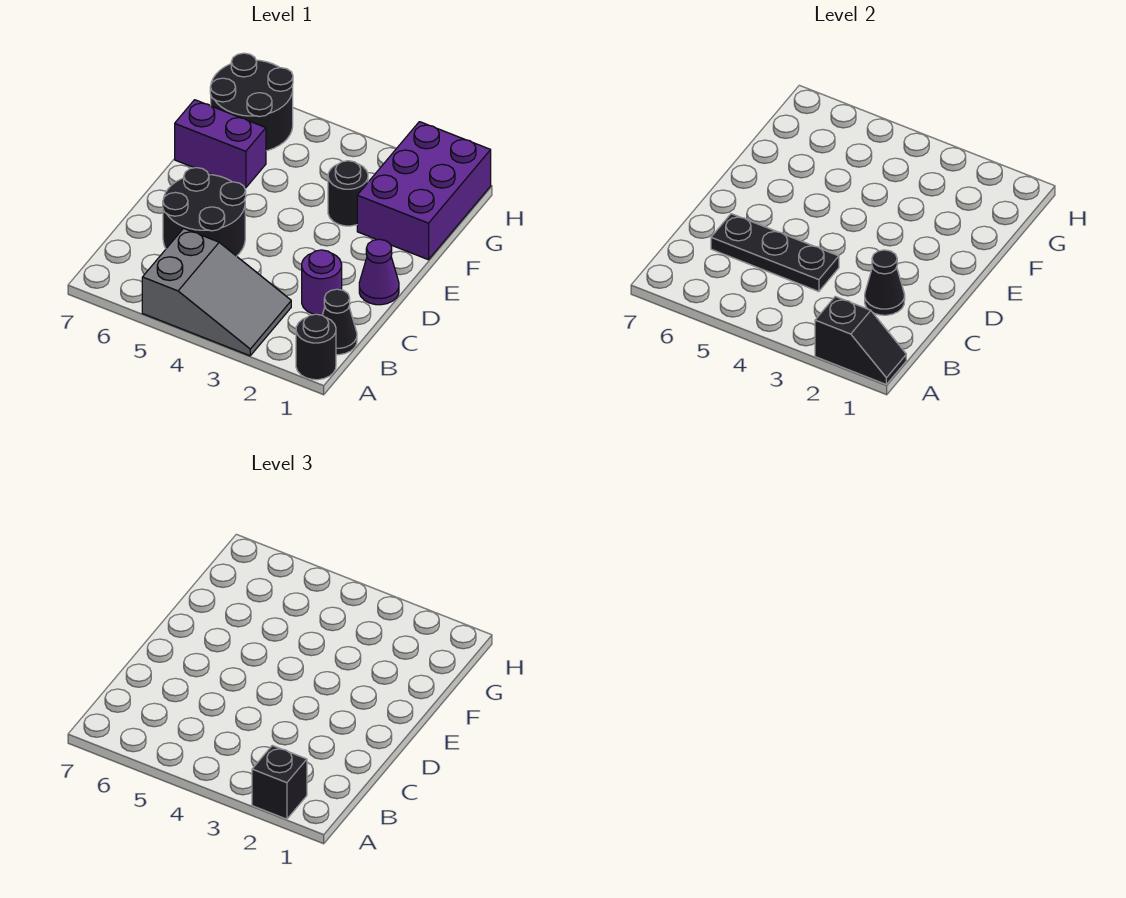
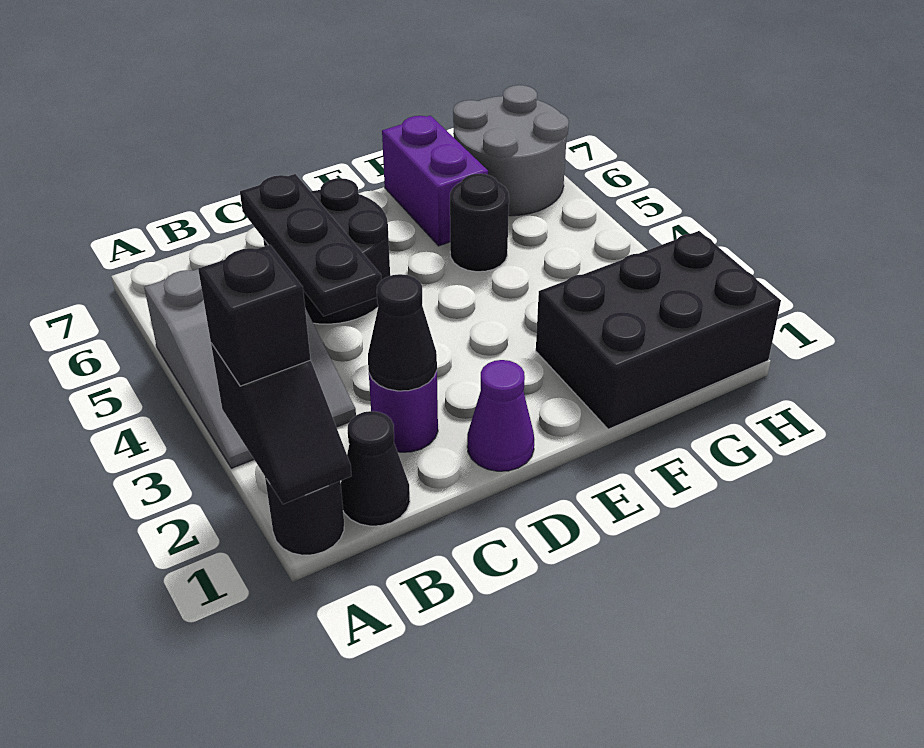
purple 2x3 brick [357,122,491,260] -> black 2x3 brick [536,231,781,429]
black 1x1 round brick [328,161,368,226] -> black 1x1 round brick moved to [450,174,509,272]
black 2x2 round brick [210,53,293,151] -> grey 2x2 round brick [453,85,569,216]

